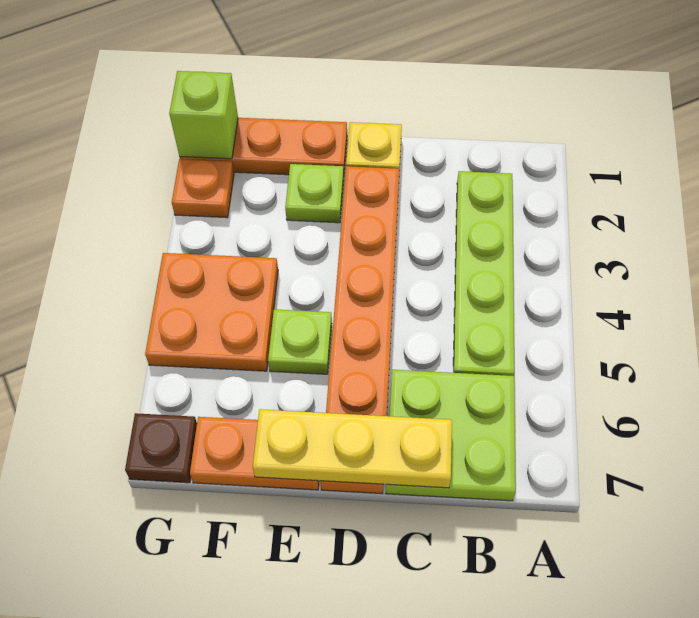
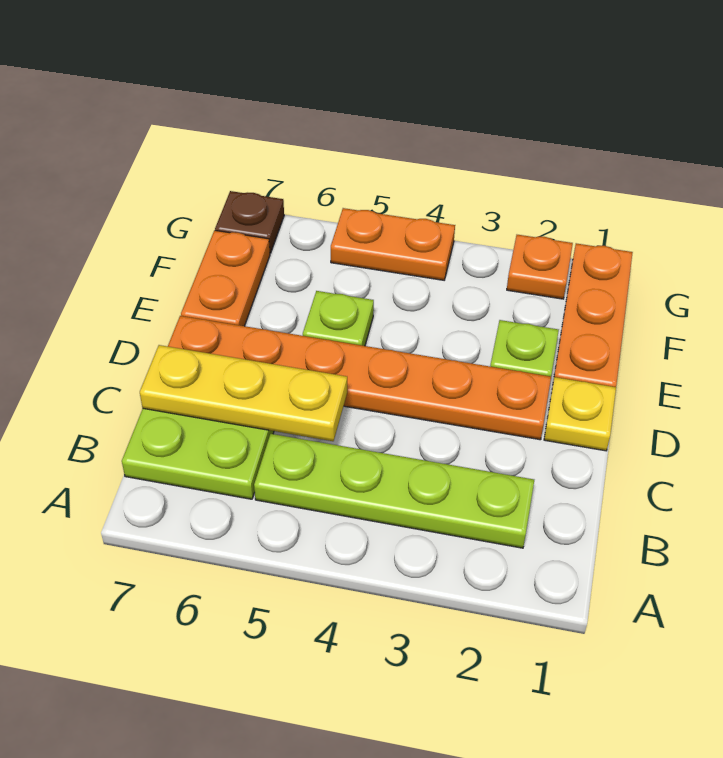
yellow 1x3 plate [253,409,452,488] -> yellow 1x3 plate turned to [140,345,347,441]
orange 2x2 plate [145,253,278,371] -> orange 1x2 plate [331,208,455,280]
lime 1x1 brick [169,71,238,159] -> none

